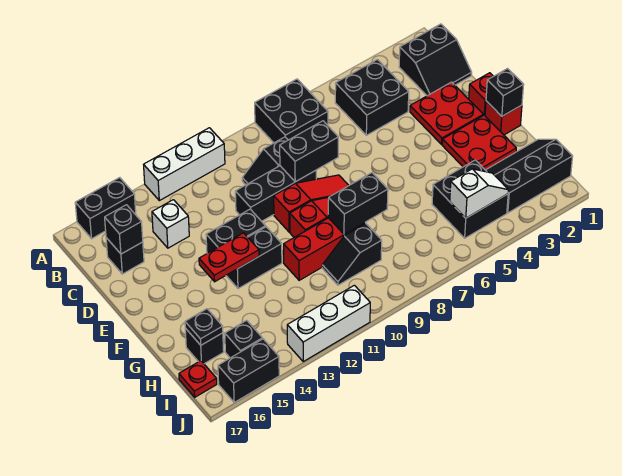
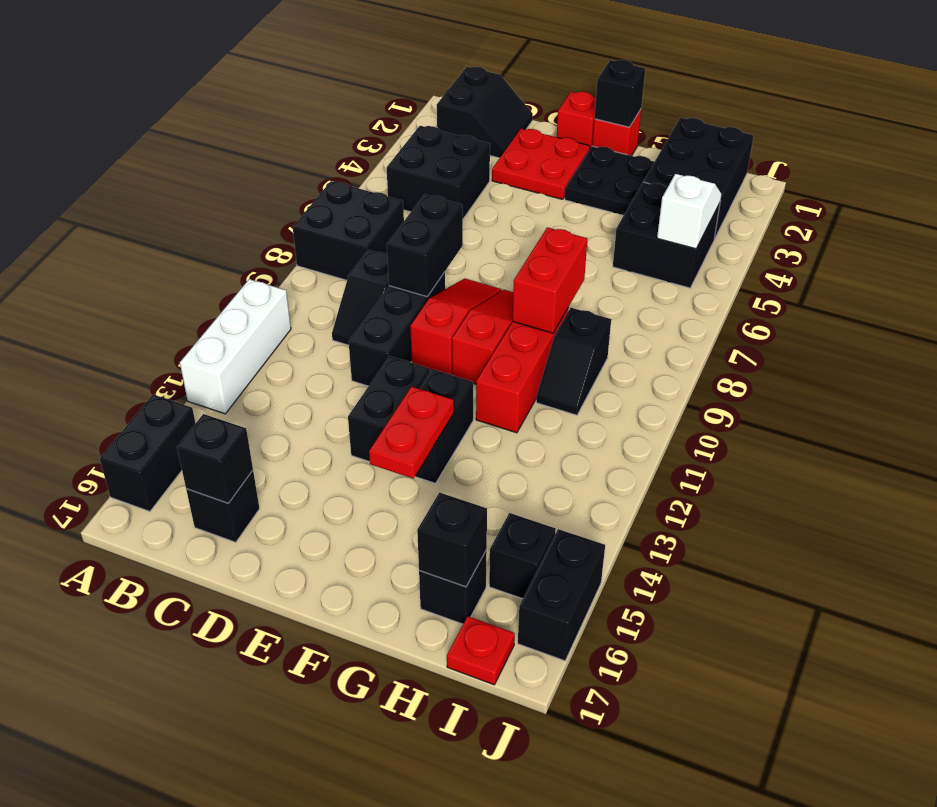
white 1x1 brick [152,200,189,248] -> none
red 2x2 plate [442,115,516,170] -> black 2x2 plate [565,146,654,215]
black 1x2 brick [328,173,388,234] -> red 1x2 brick [513,227,587,333]
black 2x3 slope [486,139,573,213] -> black 2x3 brick [643,118,754,239]
black 1x1 plate [185,309,223,345] -> black 1x1 brick [417,493,487,587]
white 1x3 brick [287,285,370,361] -> none

